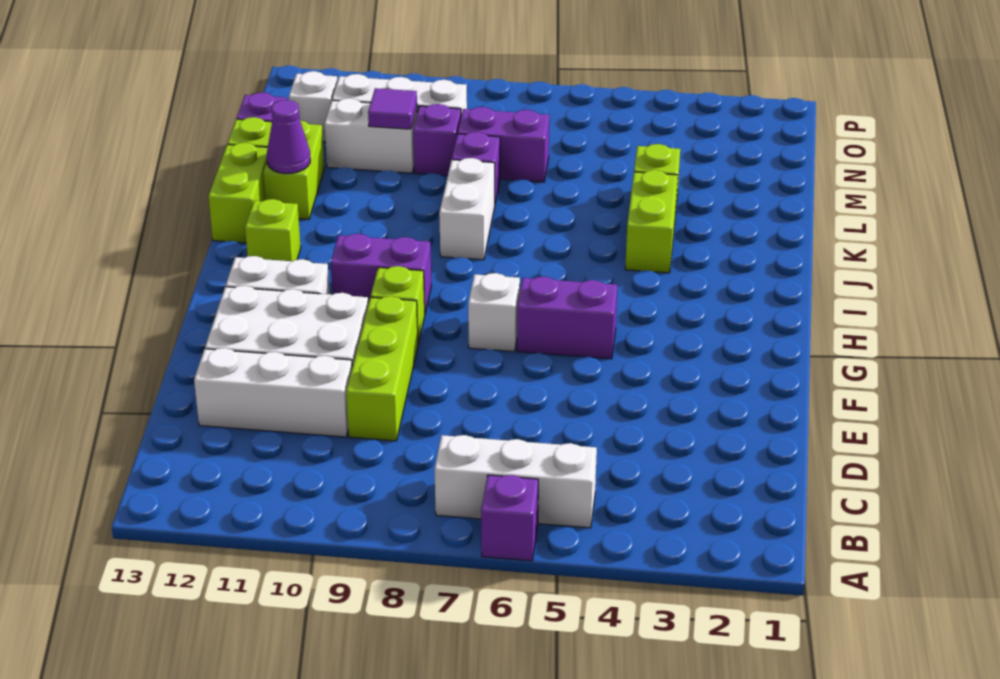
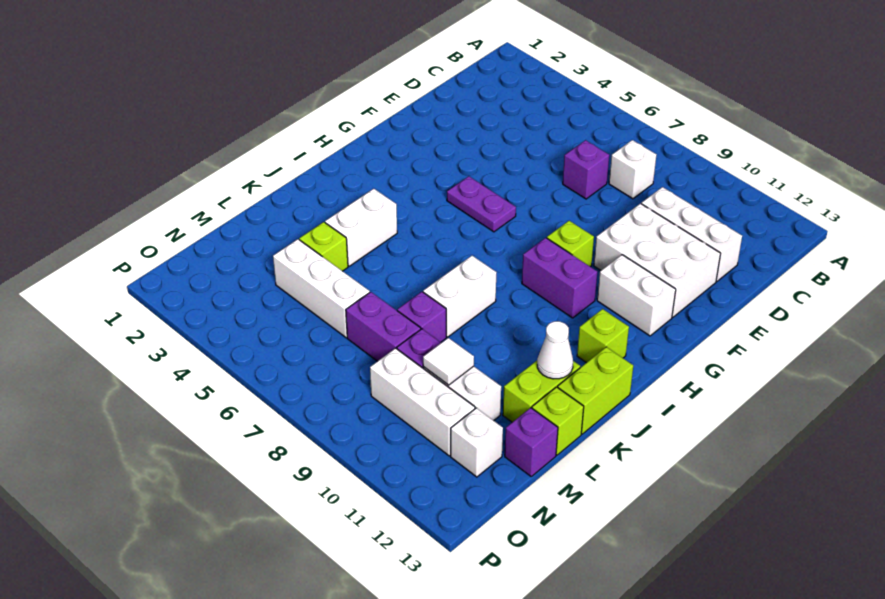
purple 1x1 brick [481,475,538,561] -> purple 1x1 brick moved to [563,140,609,199]
white 1x3 brick [434,435,597,528] -> white 1x3 brick moved to [273,239,370,338]
lime 1x3 brick [346,296,418,441] -> none
purple 1x2 brick [517,277,617,359] -> purple 1x2 plate [447,176,516,232]
white 1x1 brick [468,273,520,352] -> white 1x1 brick moved to [609,140,656,199]
lime 1x2 brick [625,170,678,273] -> white 1x2 brick [325,189,397,266]
purple 1x1 cone [267,100,310,174] -> white 1x1 cone [537,321,573,379]
purple 1x1 tile [368,88,417,129] -> white 1x1 tile [423,338,474,385]

